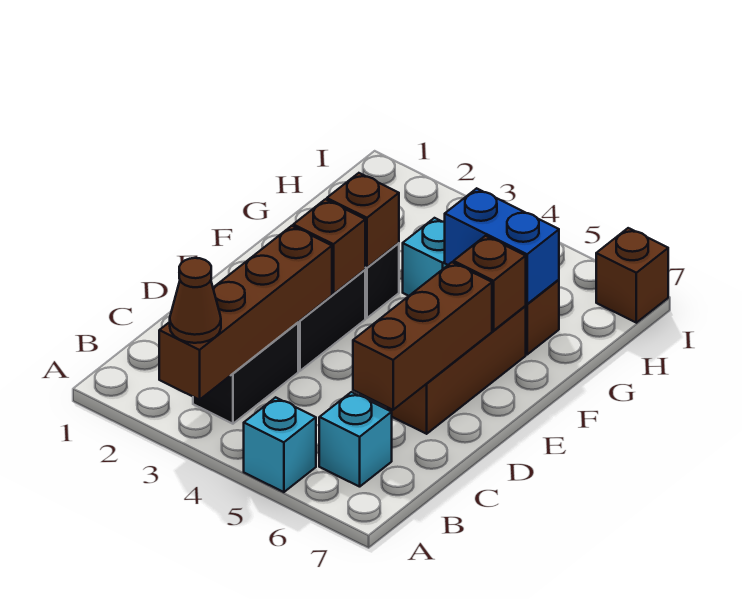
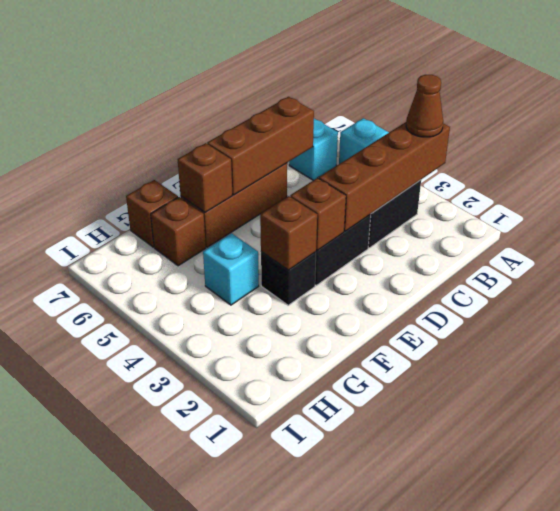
blue 1x2 brick [445,188,559,304] -> none
brown 1x1 brick [596,228,668,323] -> brown 1x1 brick moved to [126,180,178,247]

